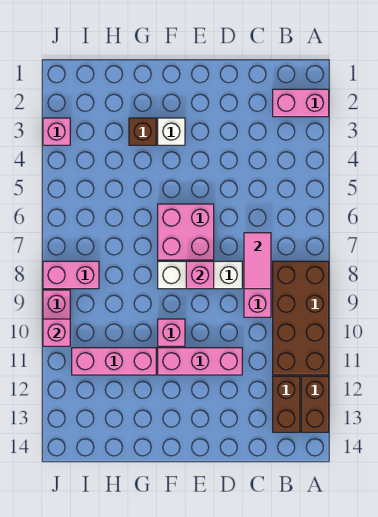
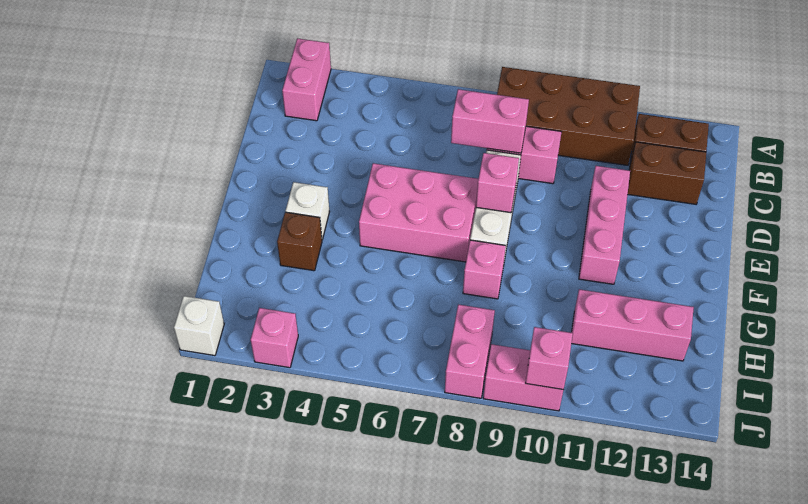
brown 1x2 brick [301,376,329,432] -> brown 1x2 brick moved to [628,142,706,204]
pink 1x2 tile [244,233,271,289] -> pink 1x2 brick [451,89,529,153]
pink 2x2 brick [158,204,214,260] -> pink 2x3 brick [359,163,478,262]
pink 1x1 brick [158,319,185,346] -> pink 1x1 brick moved to [463,240,506,299]
pink 1x3 brick [72,348,156,375] -> pink 1x3 brick turned to [571,289,694,361]
none -> white 1x1 brick [174,296,224,356]

